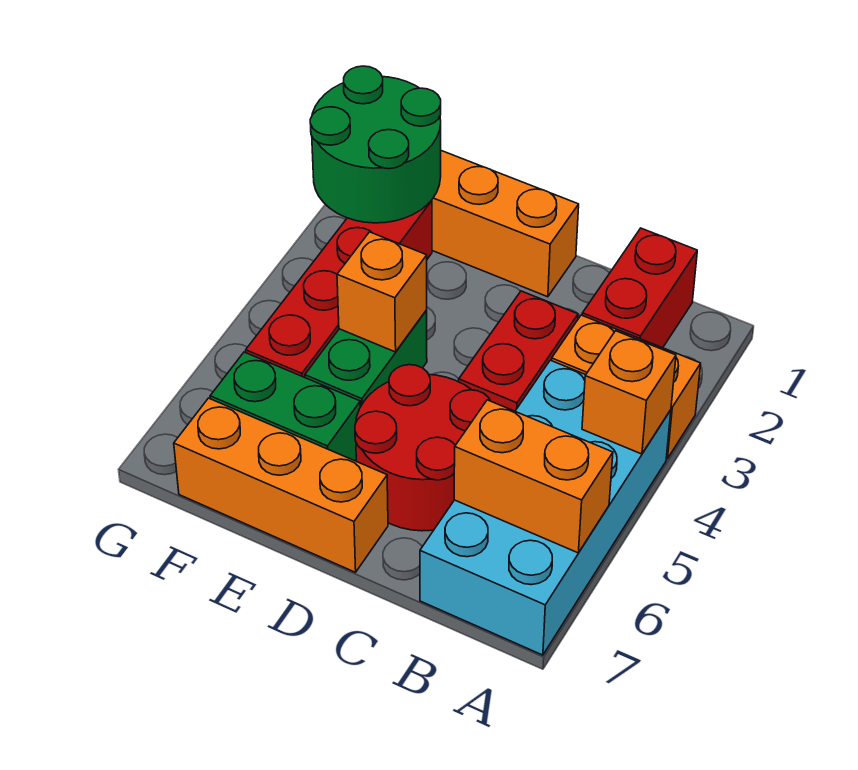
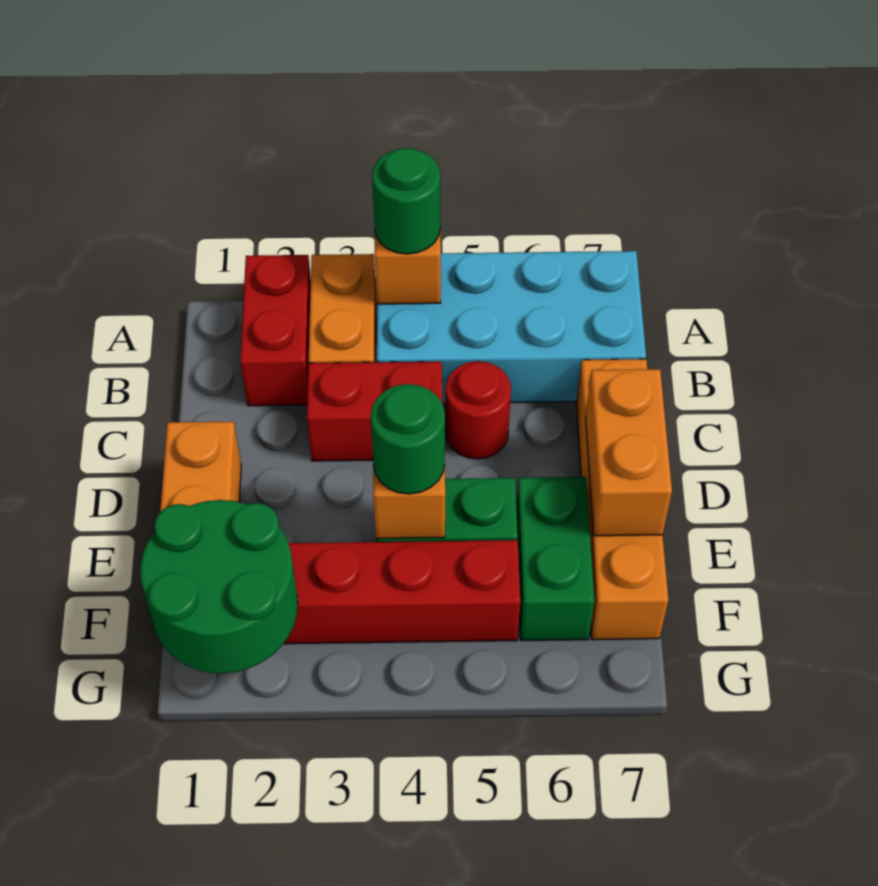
none -> green 1x1 round brick [372,148,440,254]
orange 1x2 brick [454,400,613,553] -> orange 1x2 brick moved to [586,369,672,536]
red 1x2 brick [582,228,697,348] -> red 1x2 brick turned to [240,255,311,406]
red 2x2 round brick [355,365,490,531] -> red 1x1 round brick [445,361,511,459]
orange 1x3 brick [174,398,388,572] -> orange 1x4 brick [576,359,668,640]
none -> green 1x1 round brick [371,384,445,494]

